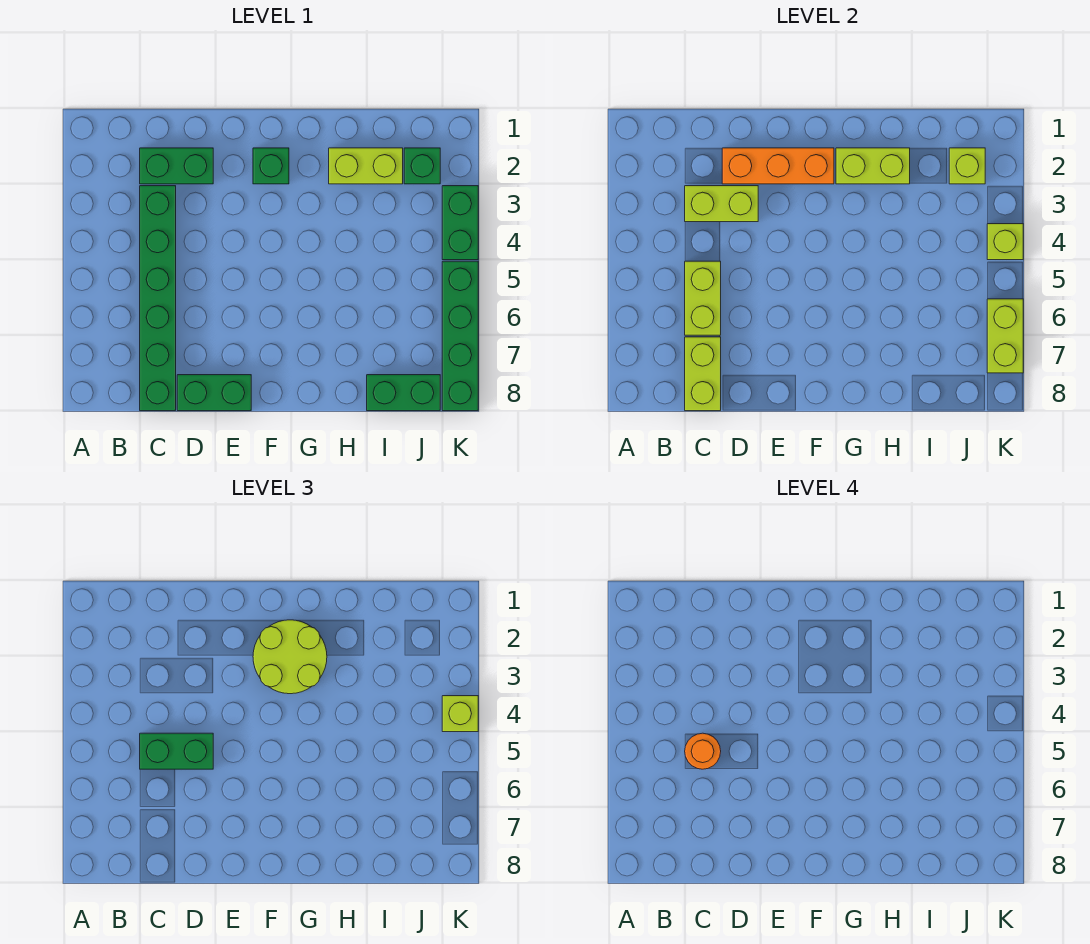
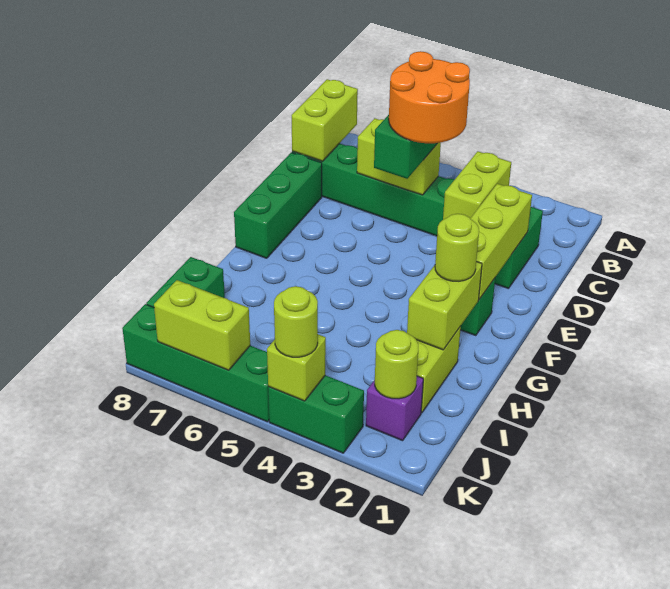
orange 1x1 round brick [685,733,721,769] -> orange 2x2 round brick [389,51,470,143]
lime 1x2 brick [685,337,721,411] -> lime 1x2 brick turned to [292,79,358,161]
orange 1x3 brick [722,148,834,184] -> lime 1x3 brick [470,184,532,299]
green 1x2 brick [177,375,251,411] -> green 1x3 brick [234,152,322,258]
lime 2x2 round brick [253,620,327,694] -> lime 1x1 round brick [435,214,479,281]
green 1x1 brick [404,148,440,184] -> purple 1x1 brick [366,376,423,441]
lime 1x1 brick [949,148,985,184] -> lime 1x1 round brick [375,330,418,399]
lime 1x1 brick [442,696,478,732] -> lime 1x1 round brick [274,286,318,357]

